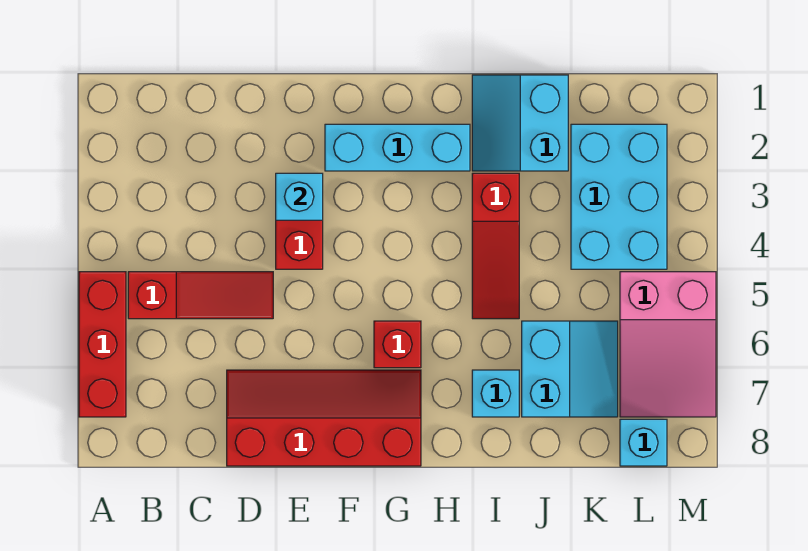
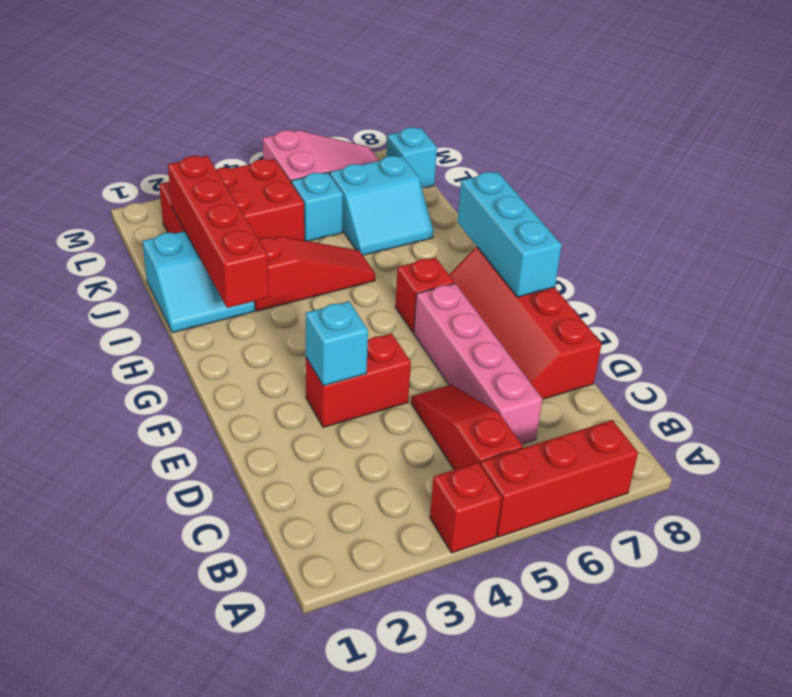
none -> red 1x1 brick [430,462,502,553]
none -> pink 1x4 brick [414,283,543,444]
cyan 1x3 brick [325,124,470,171] -> cyan 1x3 brick moved to [457,172,562,297]
none -> red 1x4 brick [168,156,269,308]
cyan 1x1 brick [472,370,519,417] -> cyan 1x1 brick moved to [291,172,343,241]
cyan 2x2 slope [522,321,618,417] -> cyan 2x2 slope turned to [330,156,433,255]
cyan 2x3 brick [571,124,667,269] -> red 2x3 brick [159,159,304,240]

